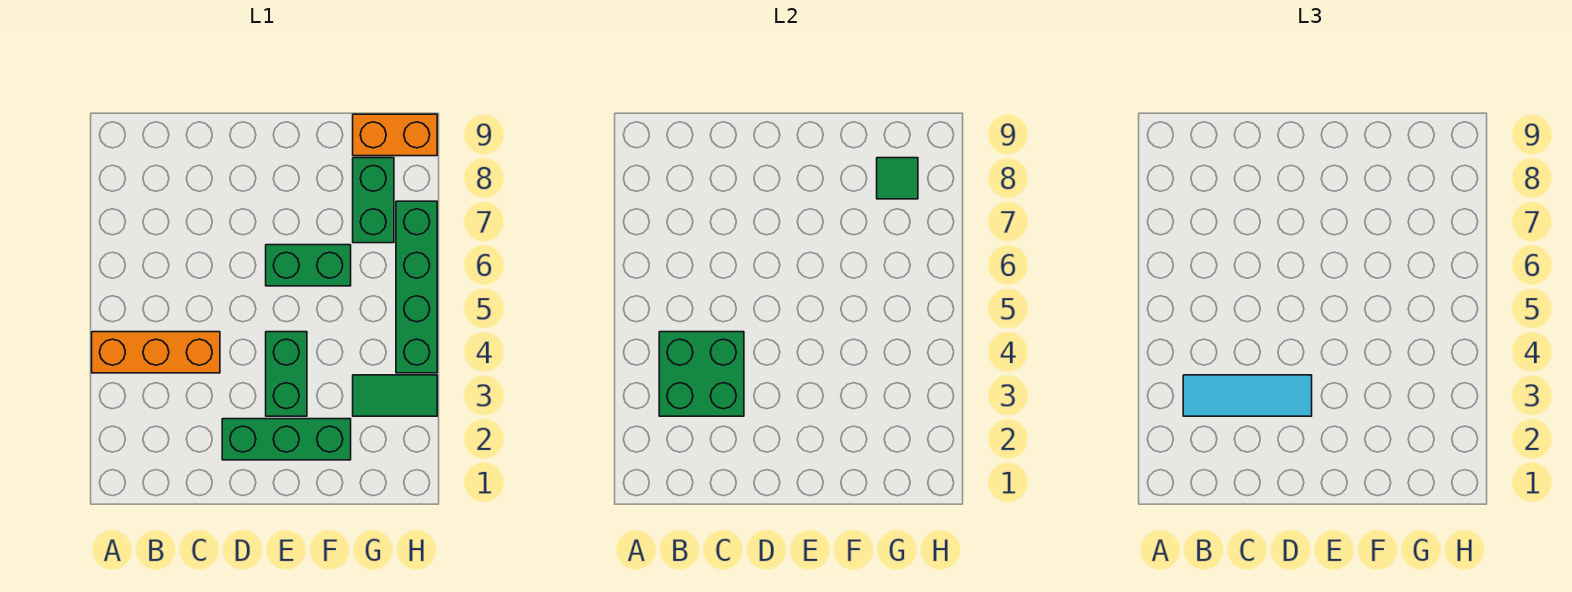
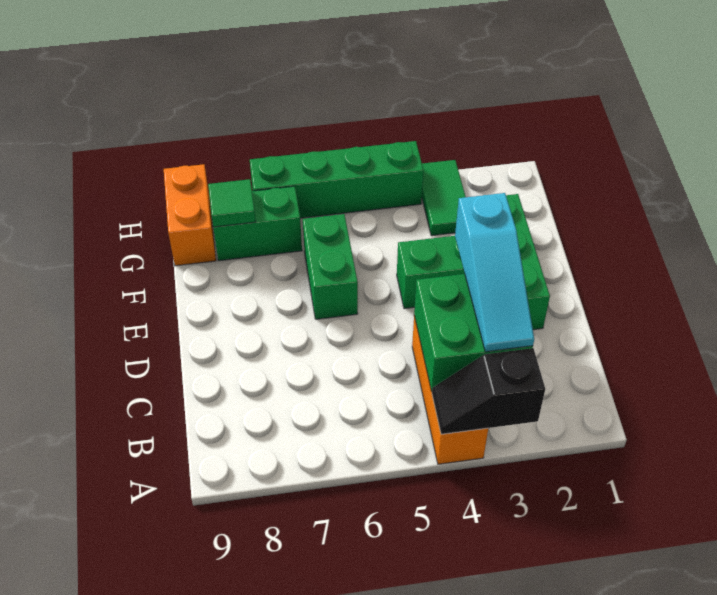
none -> black 1x2 slope [432,348,545,434]
cyan 1x3 tile [1183,375,1312,416] -> cyan 1x3 slope [455,193,534,352]

